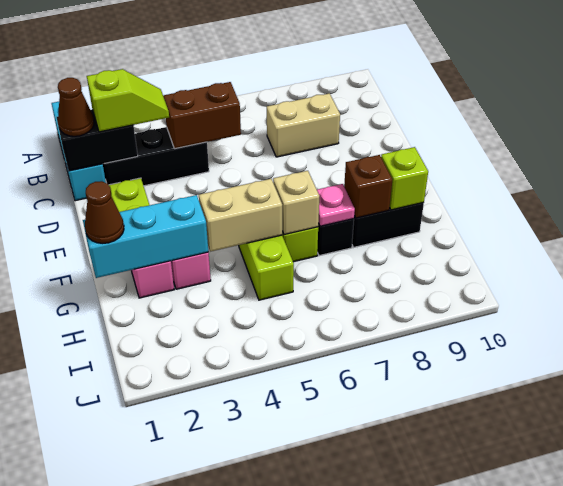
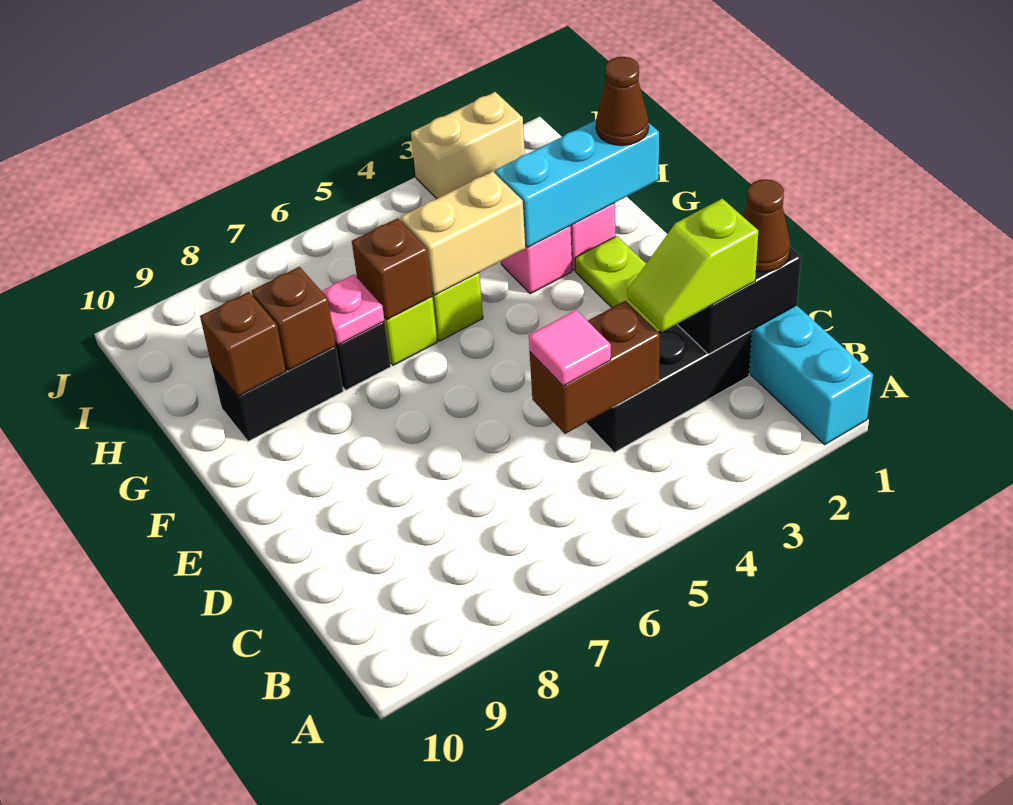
none -> pink 1x1 tile [529,310,611,386]
tan 1x2 brick [267,93,340,157] -> tan 1x2 brick moved to [411,92,525,199]
tan 1x1 brick [273,171,319,235] -> brown 1x1 brick [352,218,432,320]
lime 1x1 brick [381,147,428,210] -> brown 1x1 brick [200,292,286,396]

